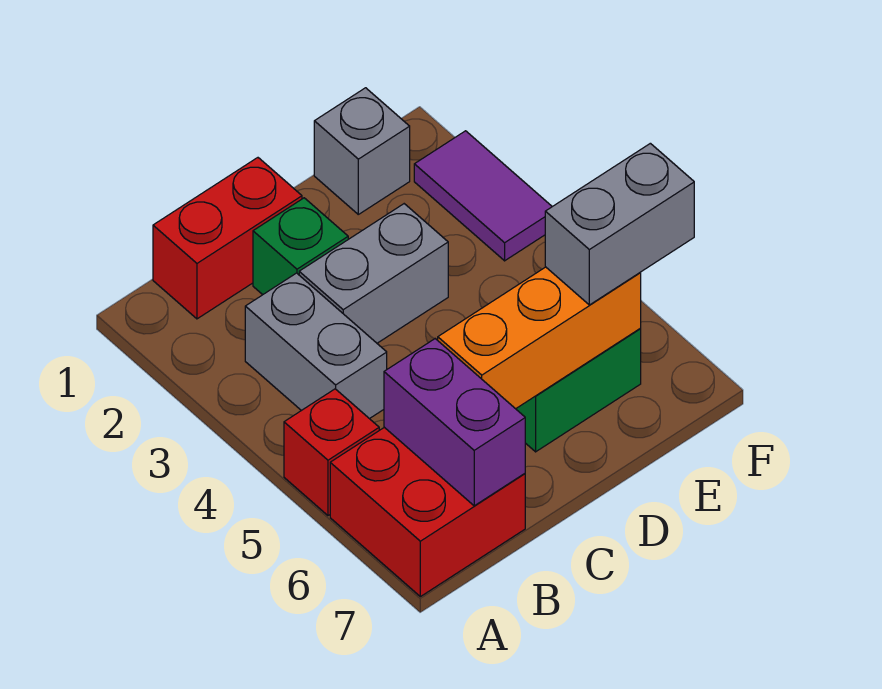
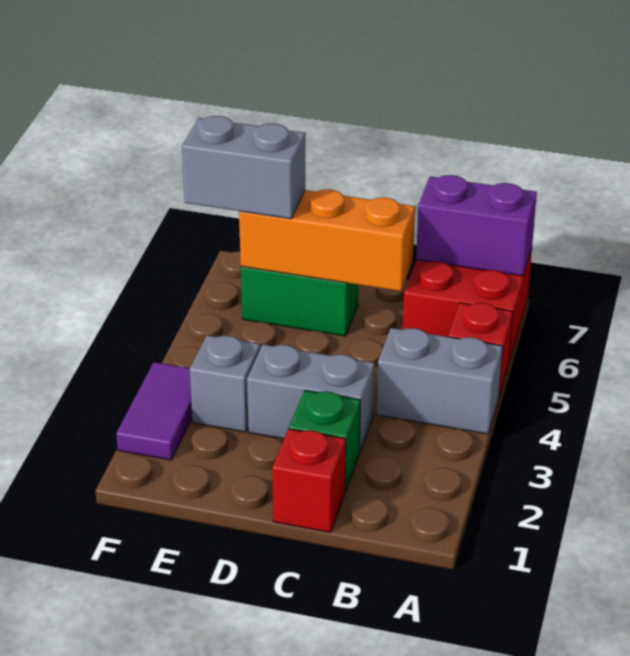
red 1x2 brick [153,158,302,319] -> red 1x1 brick [272,429,346,532]
grey 1x2 brick [245,273,387,419] -> grey 1x2 brick turned to [377,328,503,434]
purple 1x2 brick [384,339,525,506] -> purple 1x2 brick turned to [416,175,537,276]
grey 1x1 brick [314,88,410,214] -> grey 1x1 brick moved to [190,335,260,432]

